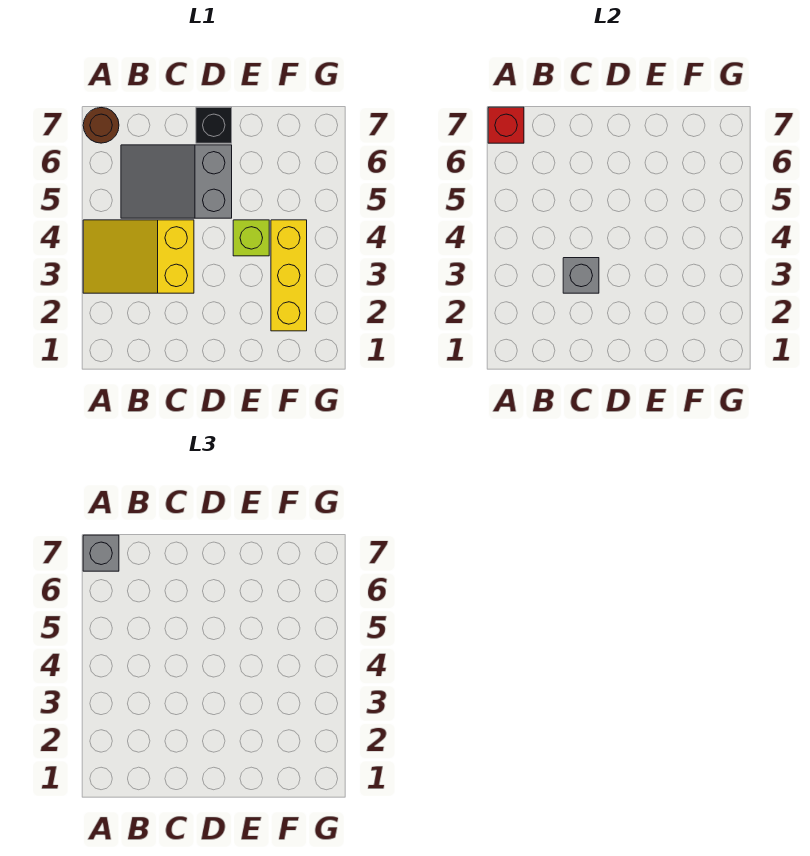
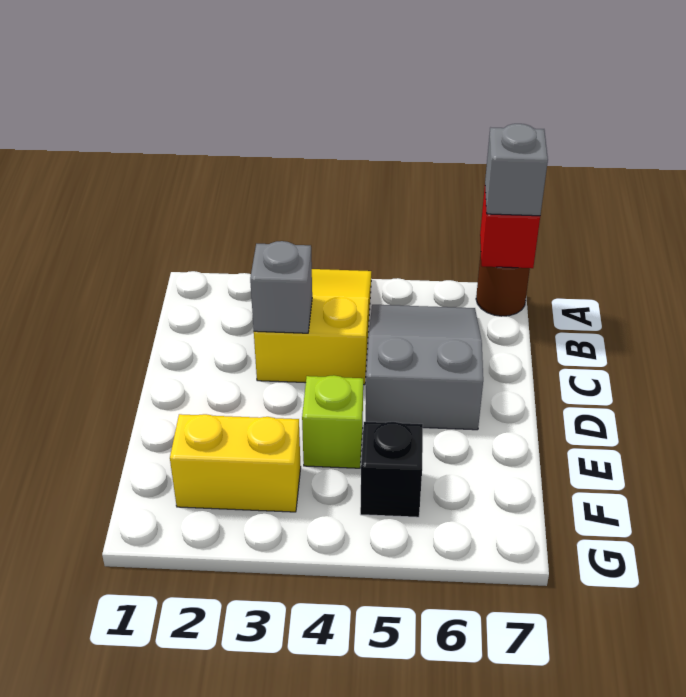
black 1x1 brick [196,107,232,143] -> black 1x1 brick moved to [360,422,423,517]
yellow 1x3 brick [271,220,307,331] -> yellow 1x2 brick [170,414,301,512]

